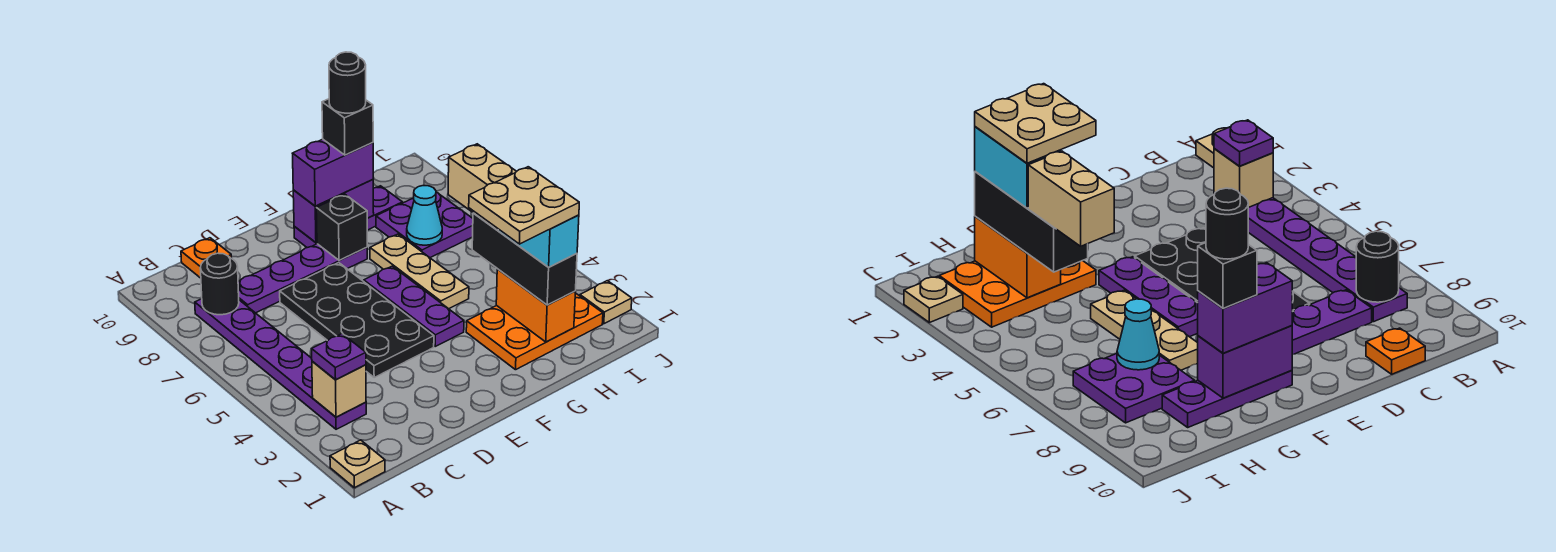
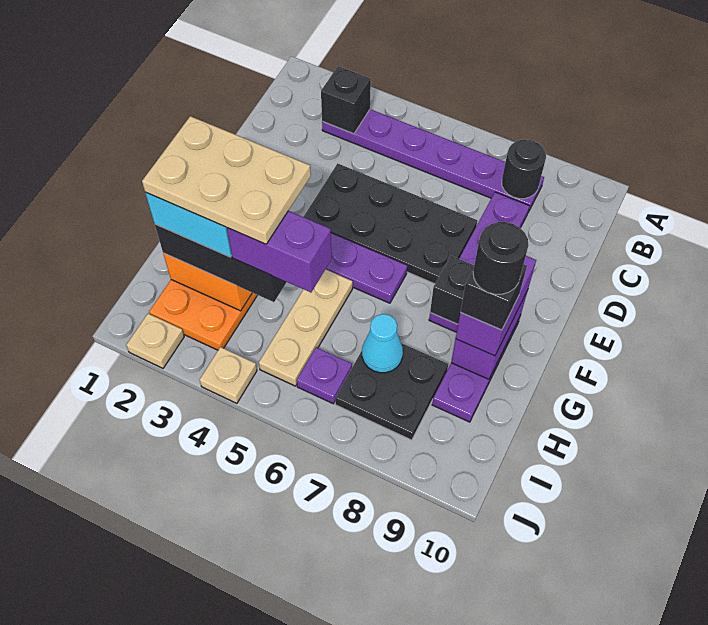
tan 1x1 plate [330,440,385,488] -> tan 1x1 plate moved to [199,347,257,403]
tan 1x1 brick [312,361,366,417] -> black 1x1 brick [321,66,371,134]
purple 1x1 plate [312,334,366,380] -> purple 1x1 plate moved to [297,347,352,404]
orange 1x1 plate [181,238,231,278] -> none
tan 2x2 plate [469,167,579,244] -> tan 2x3 plate [142,116,311,244]
tan 1x3 plate [370,234,469,309] -> tan 1x3 plate turned to [259,269,353,386]
tan 1x2 brick [448,144,517,230] -> purple 1x2 brick [227,211,332,292]
purple 2x2 plate [376,192,473,258] -> black 2x2 plate [335,343,448,440]

